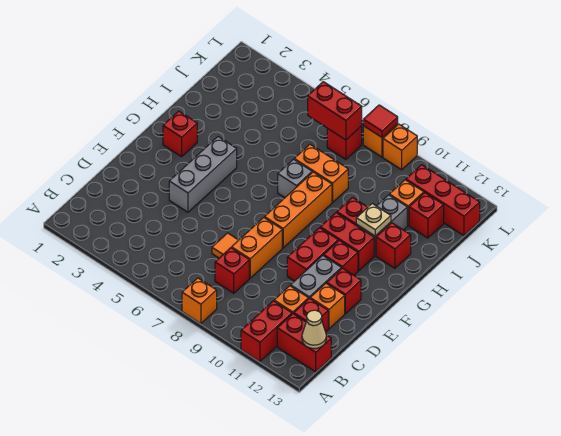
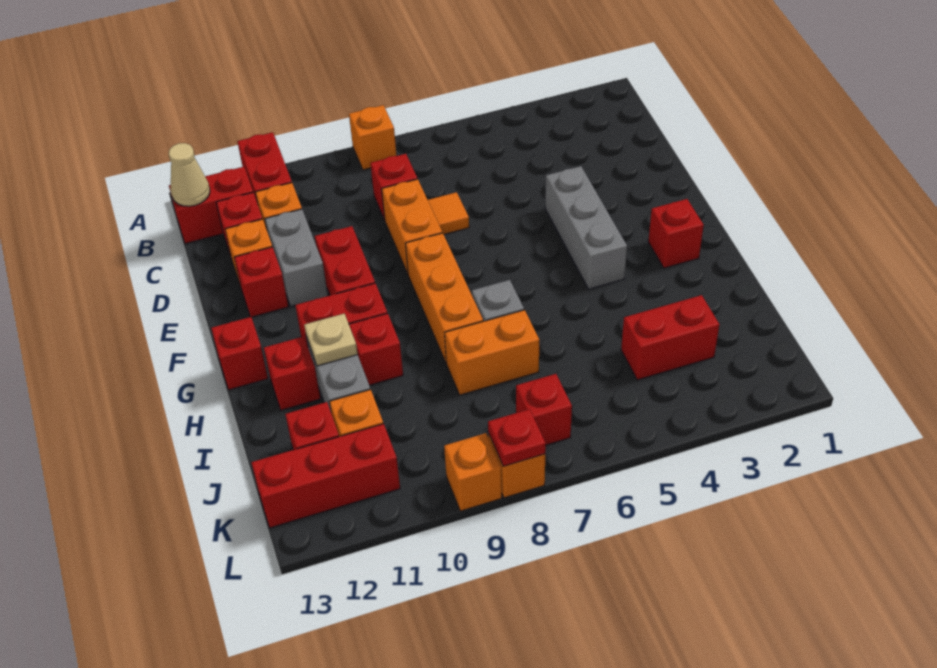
red 1x1 brick [324,240,358,275] -> red 1x1 brick moved to [211,317,268,390]
red 1x2 brick [308,82,362,140] -> red 1x2 brick moved to [621,295,719,380]
red 1x1 tile [363,105,398,137] -> red 1x1 plate [488,409,546,466]

